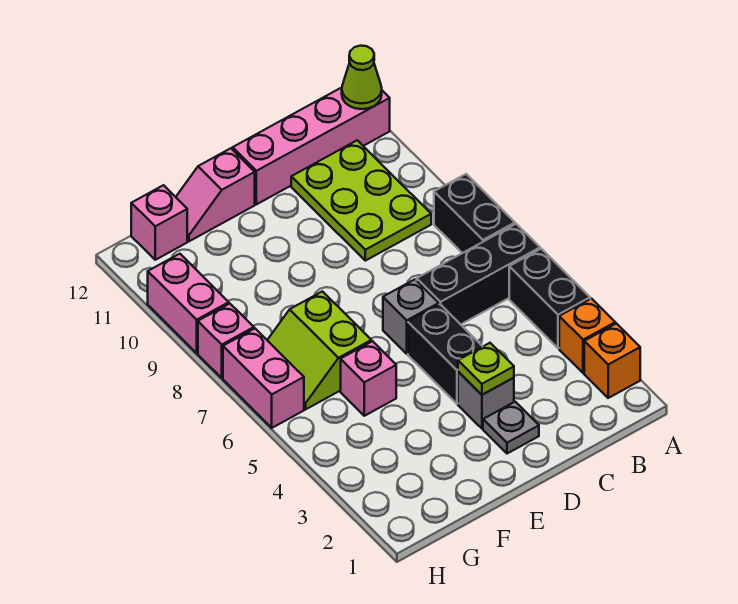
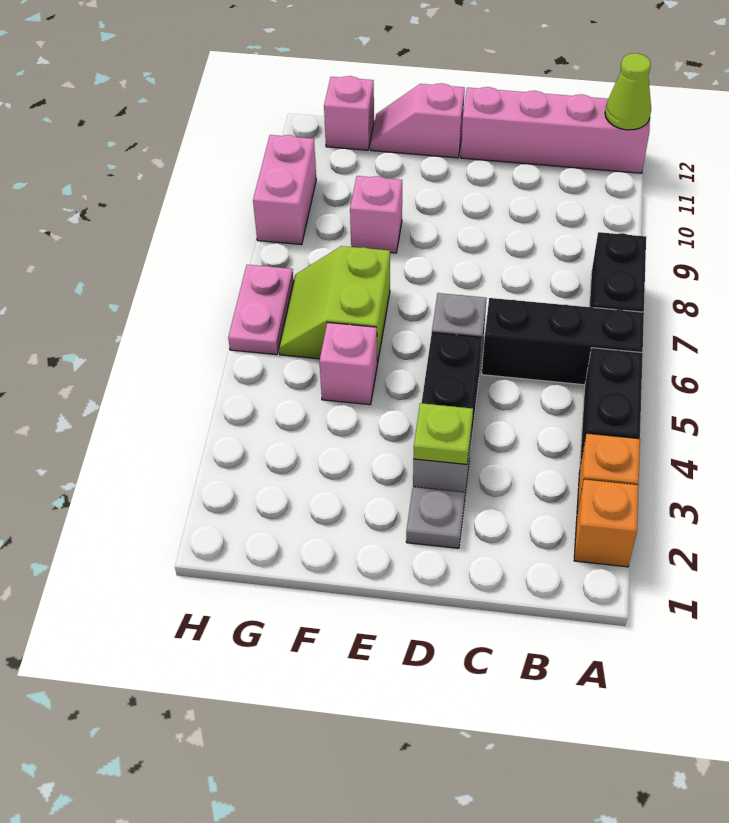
lime 2x3 plate [291,140,431,261] -> none
pink 1x2 brick [223,329,304,428] -> pink 1x2 plate [228,265,294,355]
pink 1x1 brick [198,304,254,378] -> pink 1x1 brick moved to [350,176,402,253]

